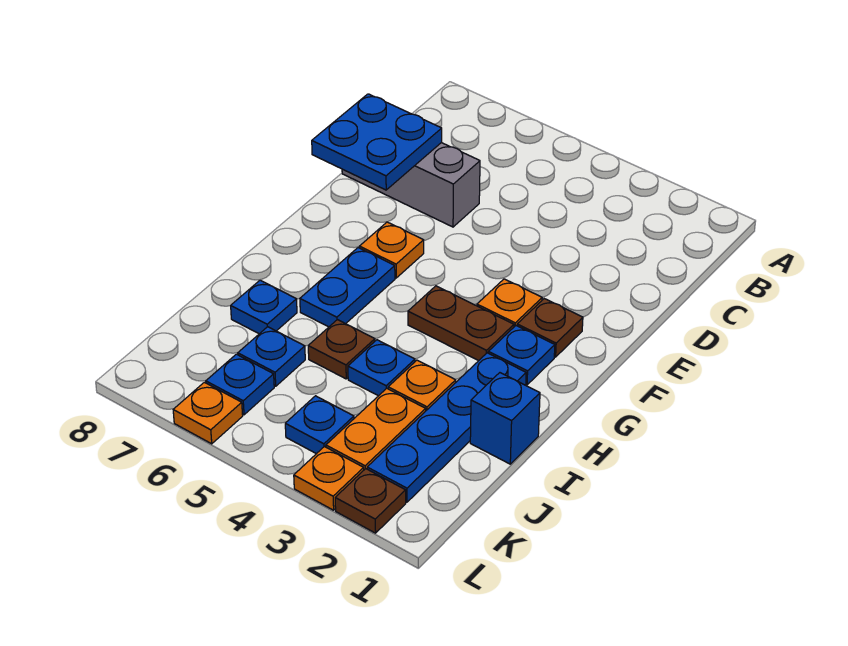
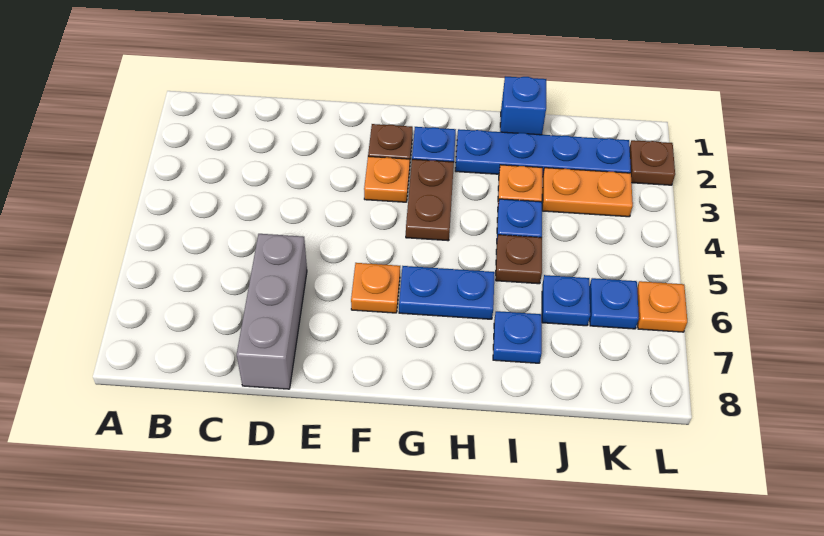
blue 2x2 plate [312,94,442,190] -> none
blue 1x1 plate [285,396,354,454] -> none
orange 1x1 plate [294,447,364,510] -> none

